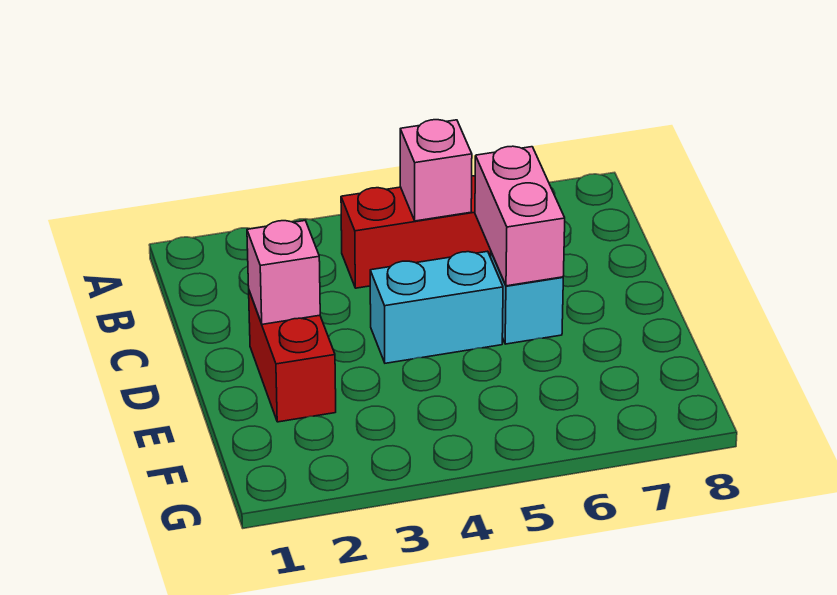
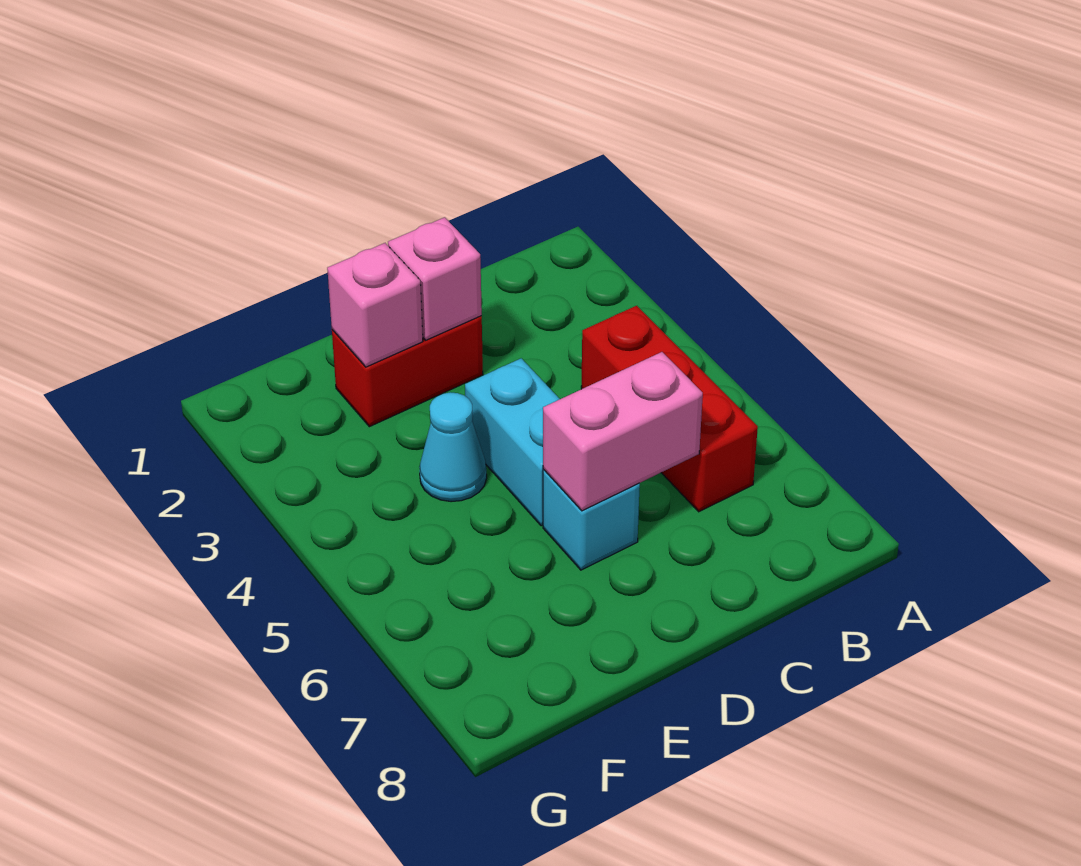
pink 1x1 brick [400,120,472,221] -> pink 1x1 brick moved to [327,243,423,367]
none -> cyan 1x1 cone [419,392,487,502]

